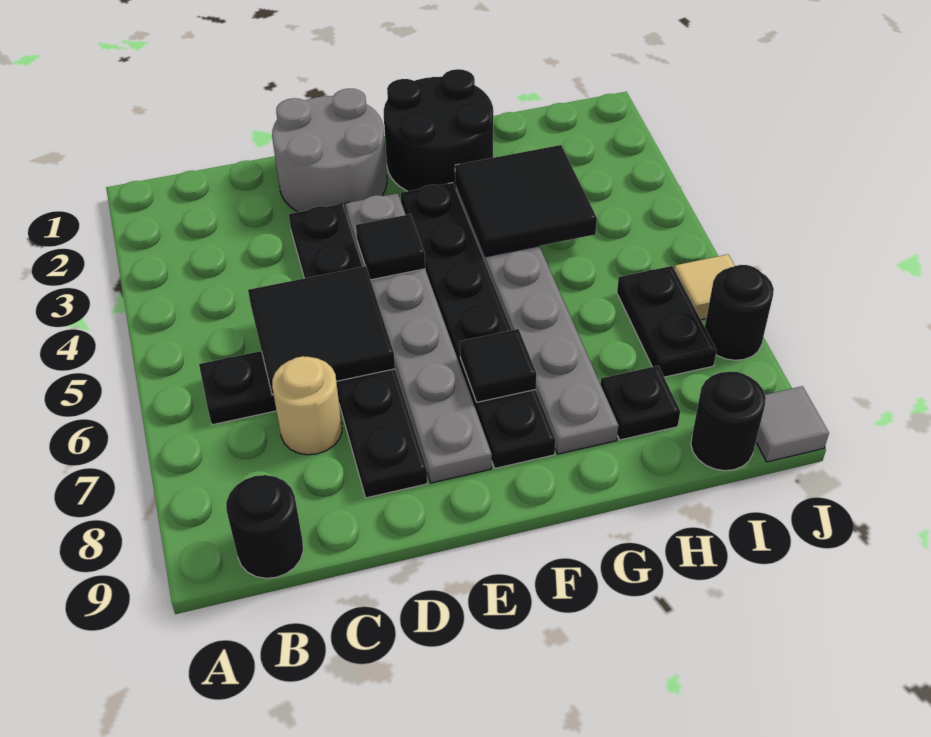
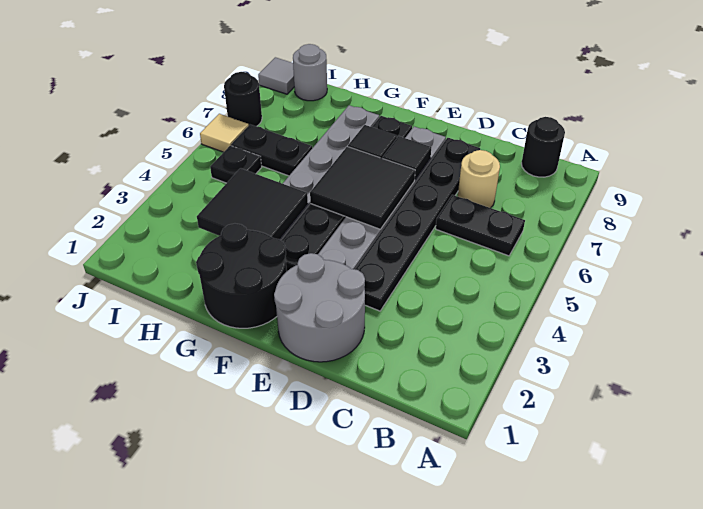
black 2x2 tile [248,266,395,395] -> black 2x2 tile moved to [310,147,415,229]
black 1x1 tile [356,214,425,280] -> black 1x1 tile moved to [382,136,431,180]
black 1x1 plate [600,366,680,440] -> black 1x1 plate moved to [210,146,262,183]
black 1x2 plate [617,266,717,377] -> black 1x2 plate turned to [231,125,312,176]
black 1x1 round brick [691,371,766,471] -> grey 1x1 round brick [293,44,327,101]

